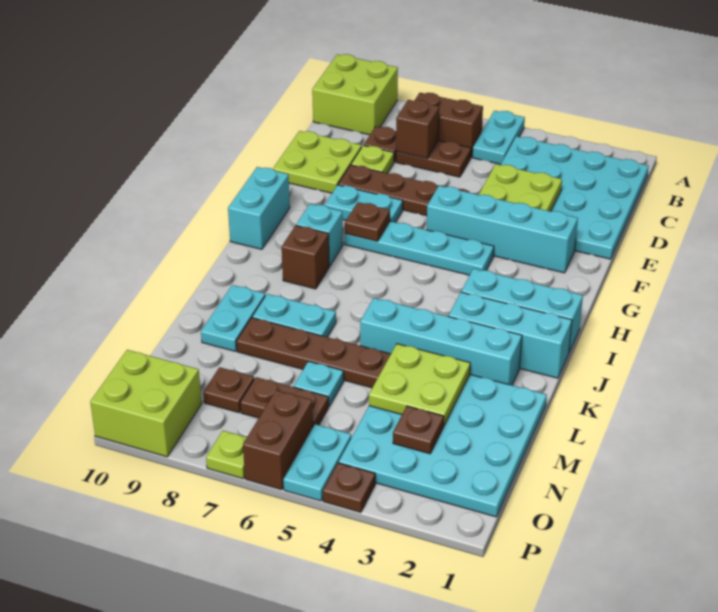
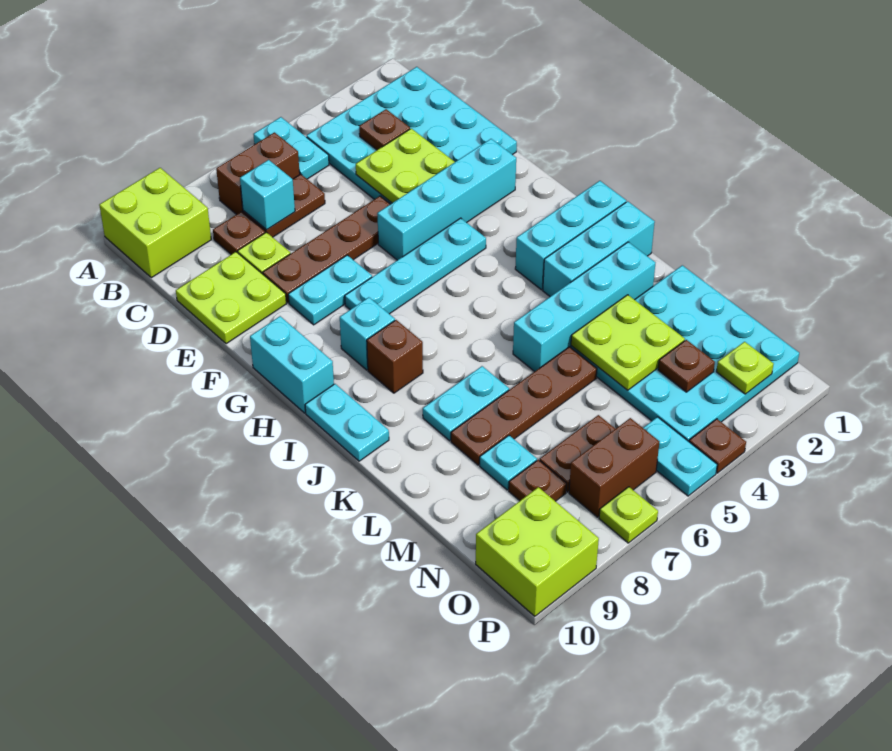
brown 1x1 brick [396,100,439,158] -> cyan 1x1 brick [240,160,295,230]
brown 1x1 plate [345,202,390,241] -> brown 1x1 plate moved to [359,109,410,150]
cyan 1x2 plate [201,285,265,351] -> cyan 1x2 plate moved to [305,384,389,461]
cyan 1x1 plate [294,361,344,406] -> cyan 1x1 plate moved to [480,436,537,490]
none -> lime 1x1 plate [716,342,774,394]
brown 1x2 brick [243,390,313,490] -> brown 1x2 brick turned to [569,418,659,517]

